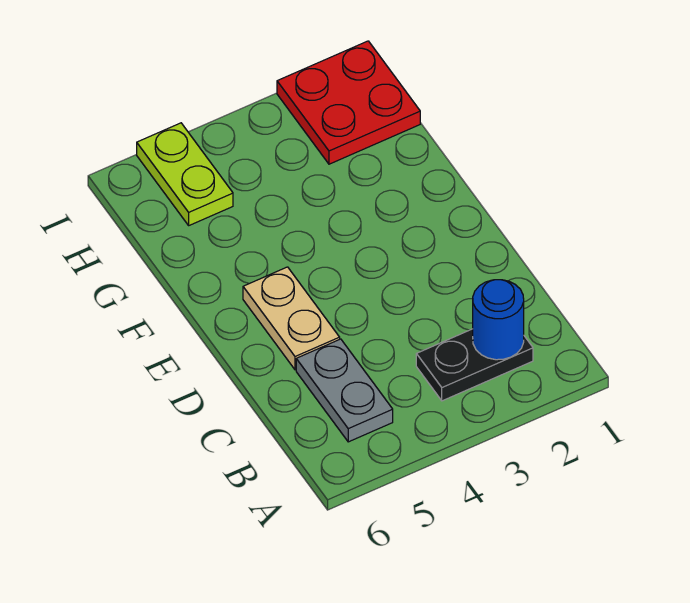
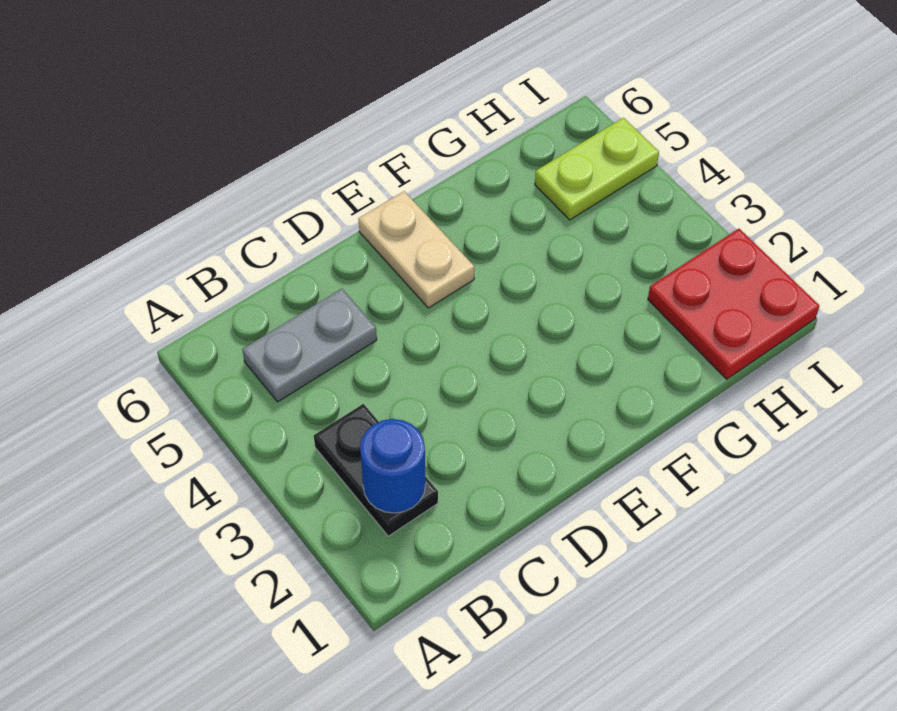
tan 1x2 plate [243,267,340,370] -> tan 1x2 plate turned to [359,191,474,308]

